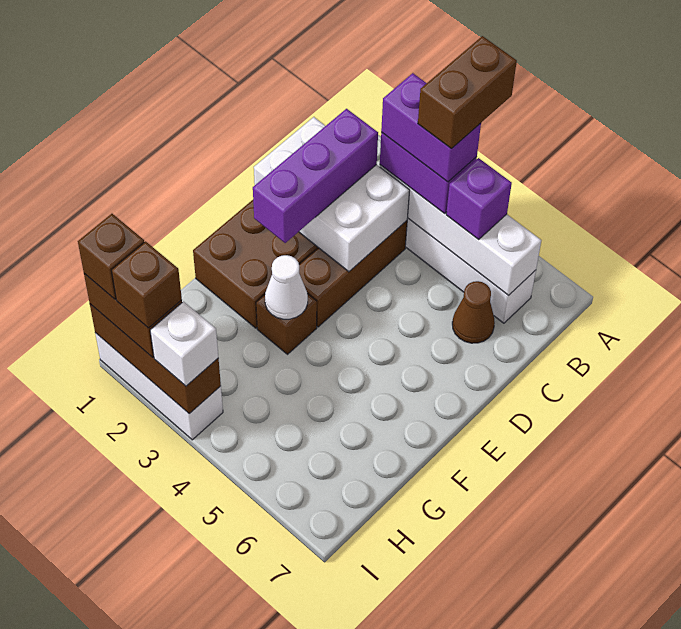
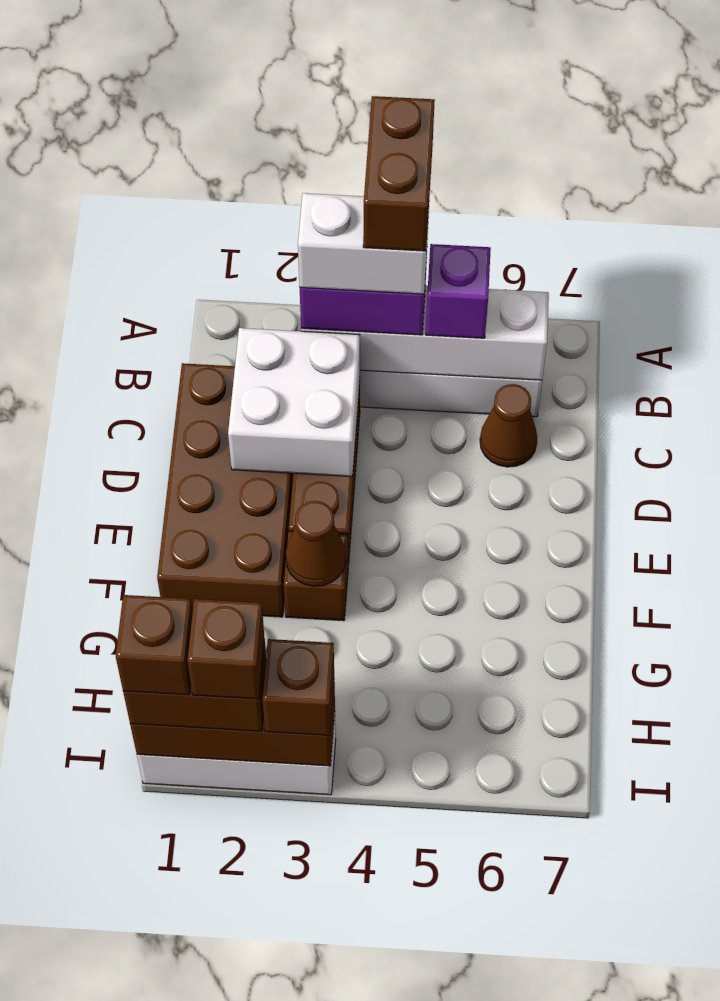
purple 1x2 brick [381,73,481,182] -> white 1x2 brick [298,193,429,294]
white 2x3 brick [254,117,410,272] -> white 2x2 brick [228,328,360,476]
purple 1x3 brick [253,109,378,243] -> none
white 1x1 cone [265,255,308,319] -> brown 1x1 cone [286,501,346,586]
white 1x1 brick [150,302,218,386] -> brown 1x1 brick [262,639,334,736]

